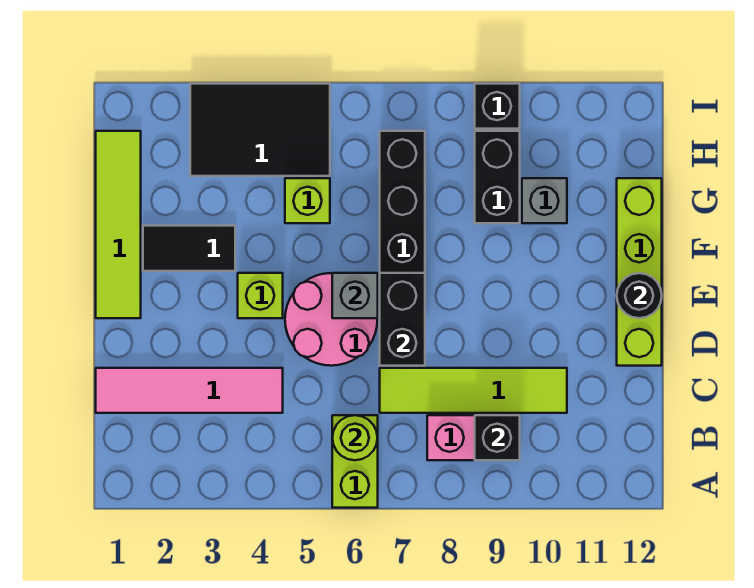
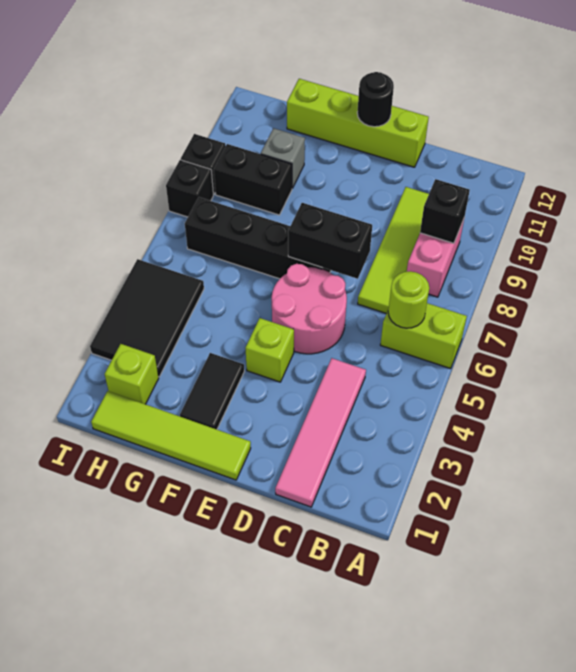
grey 1x1 brick [332,273,378,318] -> none
lime 1x1 brick [285,178,330,223] -> lime 1x1 brick moved to [105,344,159,404]
none -> black 1x1 brick [166,160,213,217]

